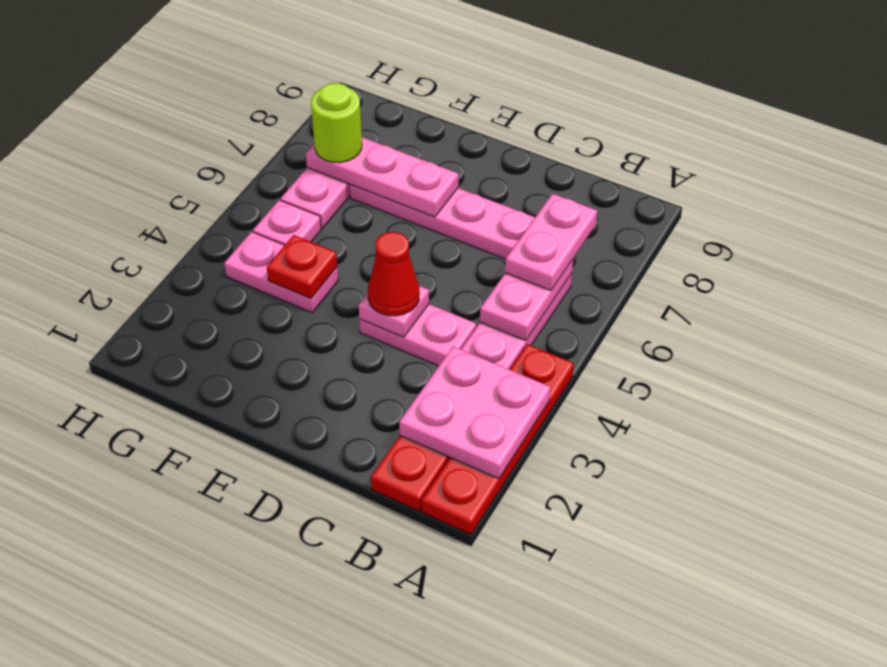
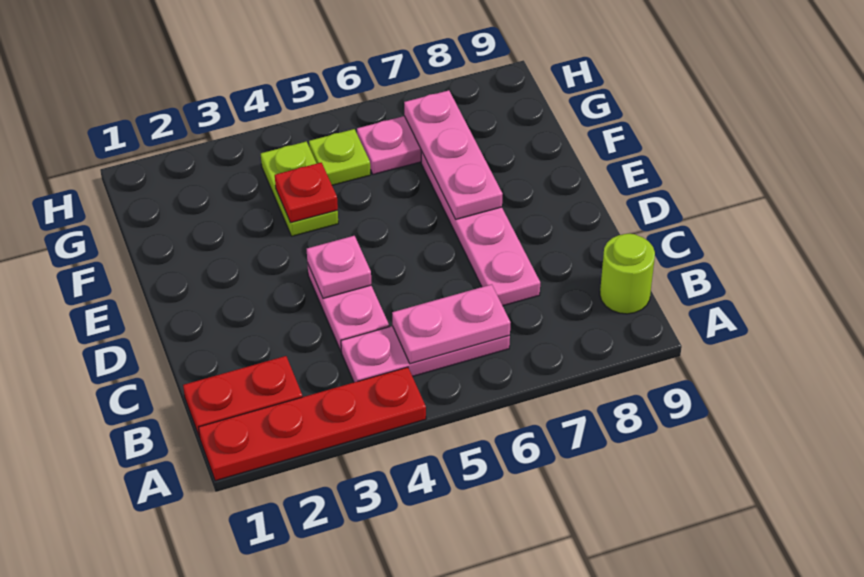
pink 2x2 plate [399,346,550,479] -> none
pink 1x2 plate [505,194,597,290] -> none
red 1x1 cone [368,232,419,316] -> none
pink 1x2 plate [224,232,338,312] -> lime 1x2 plate [261,141,338,236]
pink 1x1 plate [253,200,321,245] -> lime 1x1 plate [309,129,371,185]
lime 1x1 round brick [311,83,362,163] -> lime 1x1 round brick moved to [600,234,655,314]

